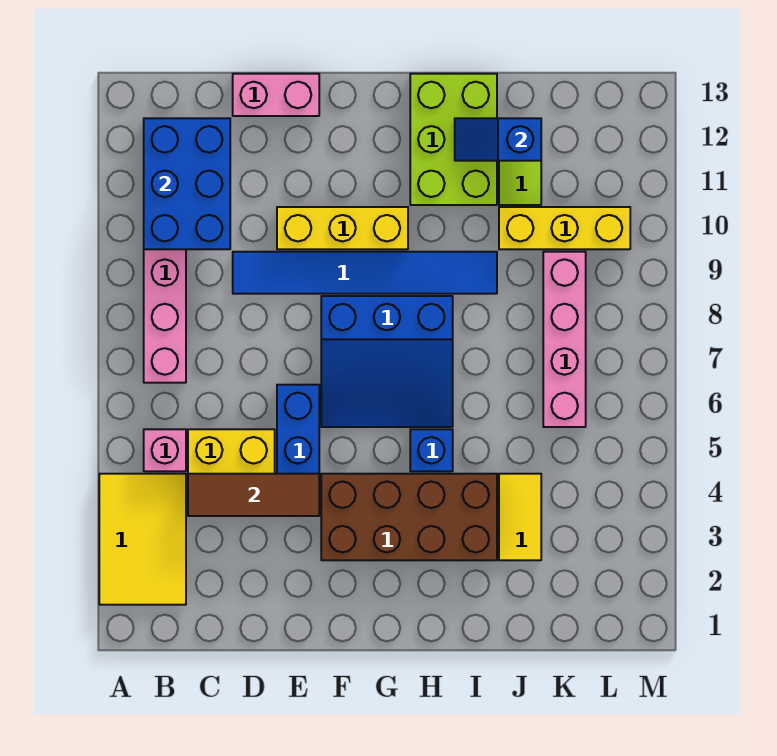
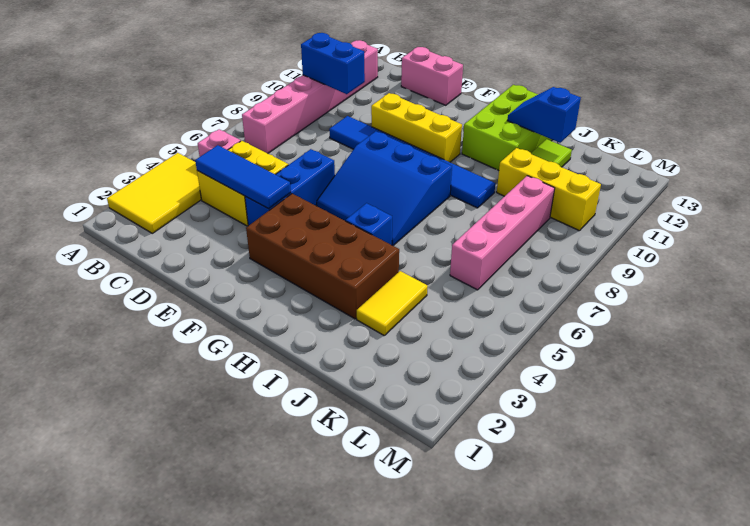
blue 2x3 brick [144,118,230,249] -> blue 1x2 brick [301,33,365,94]
brown 1x3 tile [188,474,319,516] -> blue 1x3 tile [195,145,291,209]

